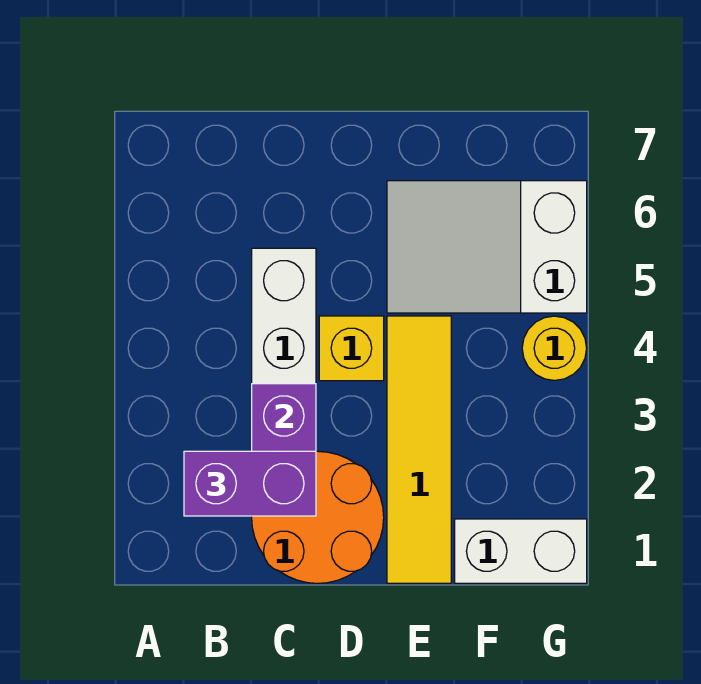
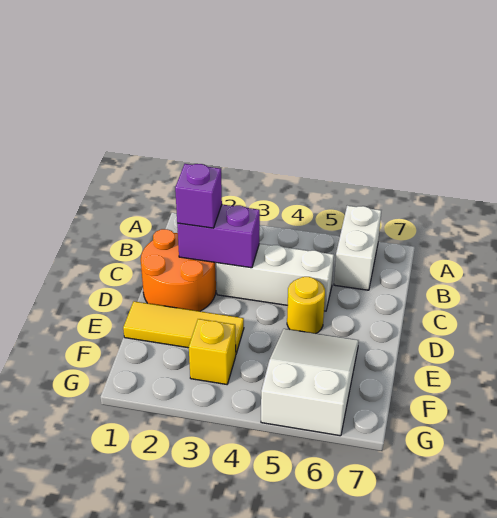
purple 1x2 brick [184,451,316,516] -> purple 1x1 brick [175,164,222,228]
yellow 1x1 brick [319,316,384,381] -> yellow 1x1 brick moved to [189,319,236,384]
yellow 1x4 tile [387,316,451,583] -> yellow 1x3 tile [123,301,244,354]
white 1x2 brick [455,519,587,583] -> white 1x2 brick moved to [334,206,381,290]
yellow 1x1 round brick [522,316,587,380] -> yellow 1x1 round brick moved to [287,277,325,333]

